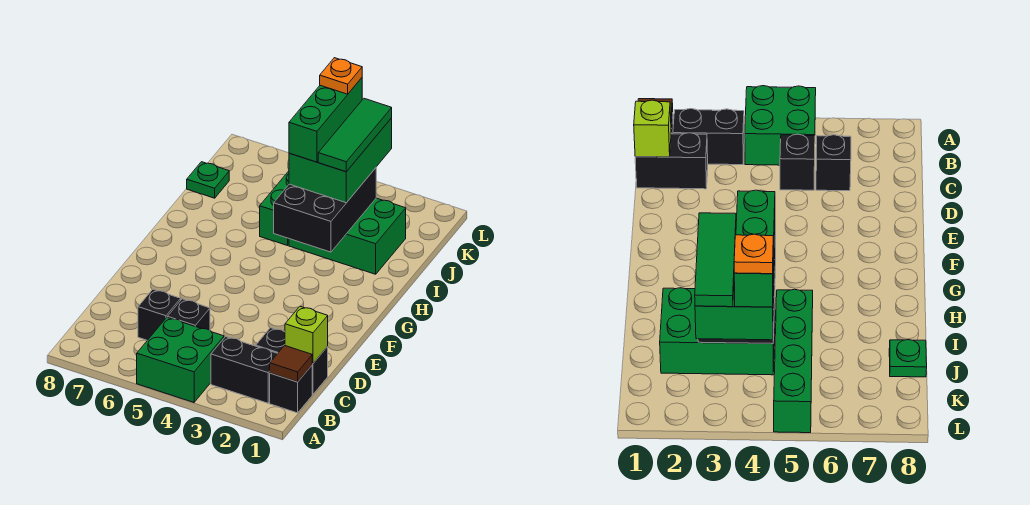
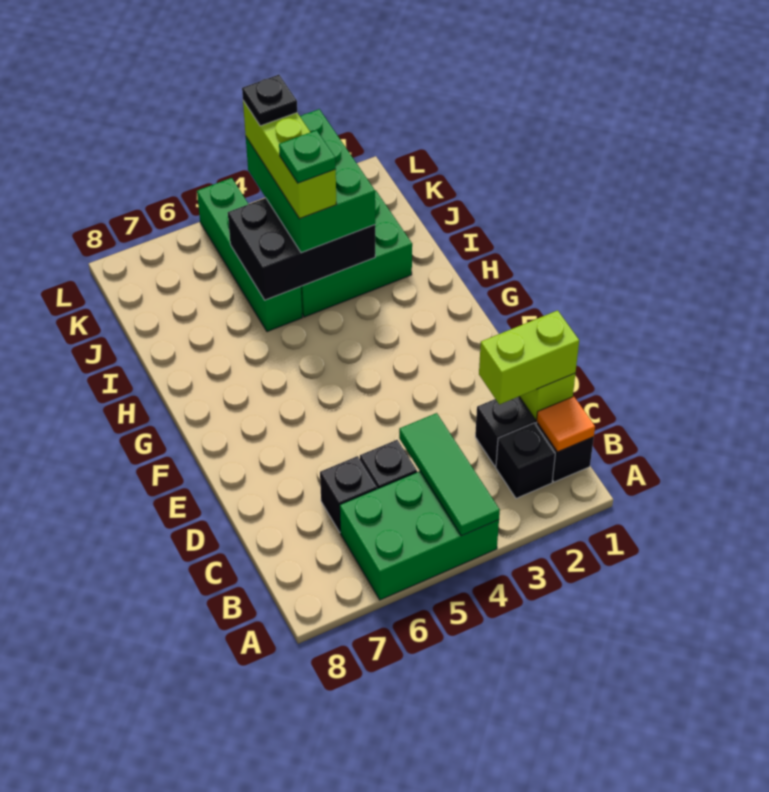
green 2x2 brick [137,317,224,402] -> green 2x3 brick [340,471,499,600]
brown 1x1 tile [270,346,312,382] -> orange 1x1 tile [537,396,595,452]
black 1x2 brick [211,337,278,403] -> black 1x1 brick [496,423,555,498]
none -> lime 1x2 brick [479,310,579,404]
black 2x3 brick [274,168,376,252] -> black 2x3 brick turned to [228,198,375,300]
green 1x3 tile [318,99,392,172] -> green 1x3 tile moved to [399,413,500,536]
green 1x3 brick [289,78,362,162] -> lime 1x3 brick [243,101,336,219]
green 1x1 plate [187,162,229,198] -> green 1x1 plate moved to [279,130,336,183]
orange 1x1 plate [320,58,362,94] -> black 1x1 plate [242,75,297,126]

